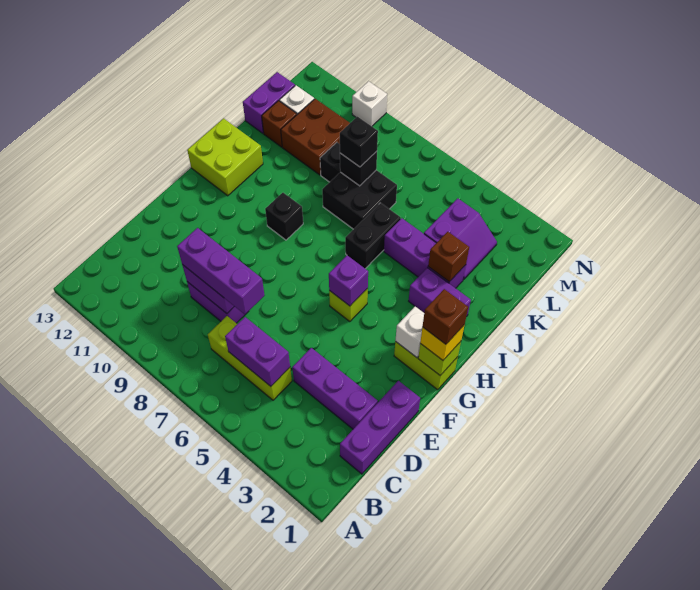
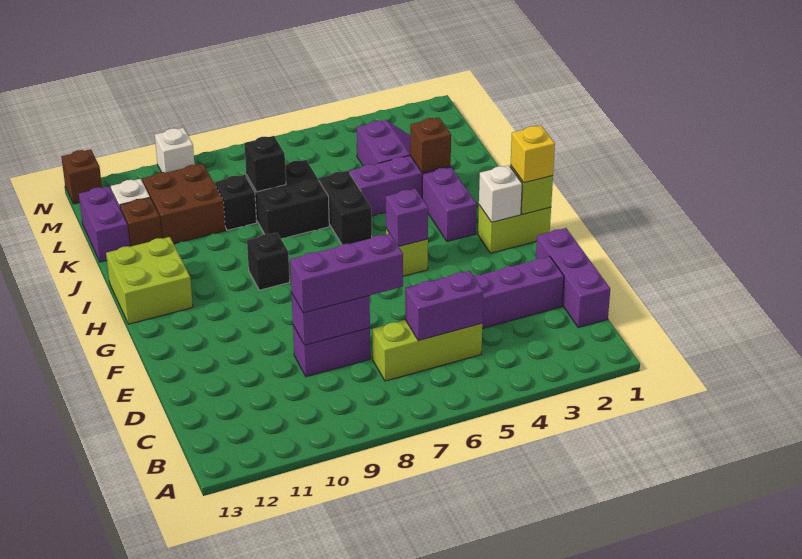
brown 1x1 brick [423,289,468,344] -> brown 1x1 brick moved to [61,149,102,204]
purple 1x2 brick [409,268,471,317] -> purple 1x2 brick turned to [422,167,477,242]
black 1x1 brick [340,117,378,167] -> none

